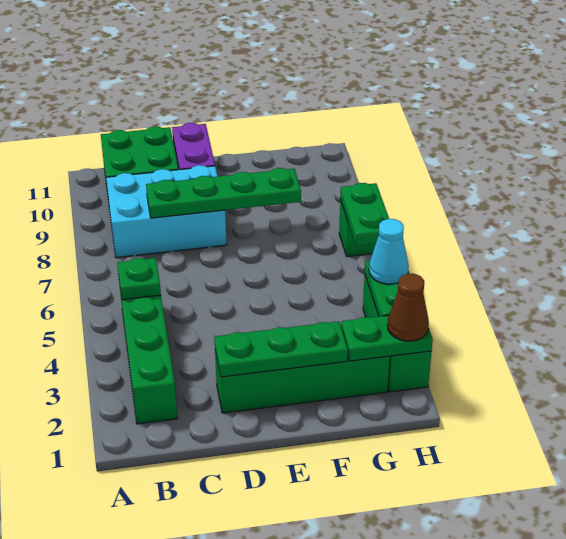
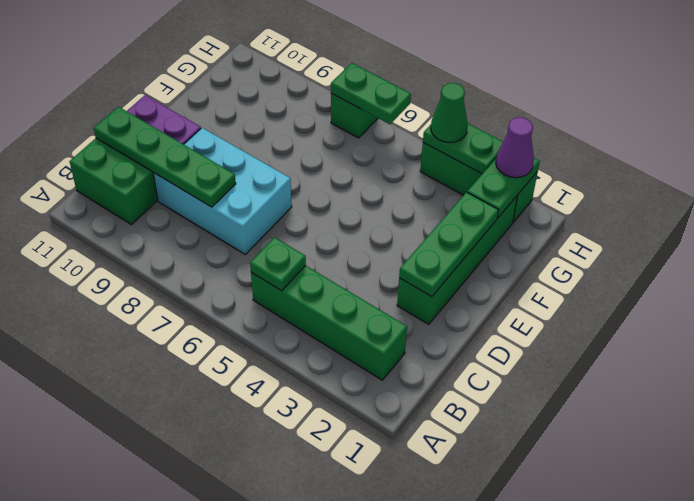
cyan 2x3 brick [106,165,227,258] -> cyan 2x3 brick turned to [154,128,292,254]
green 1x4 plate [146,168,301,218] -> green 1x4 plate turned to [94,107,236,207]
brown 1x1 cone [387,274,429,341] -> purple 1x1 cone [496,117,534,178]
cyan 1x1 cone [369,219,409,284] -> green 1x1 cone [431,83,468,143]

